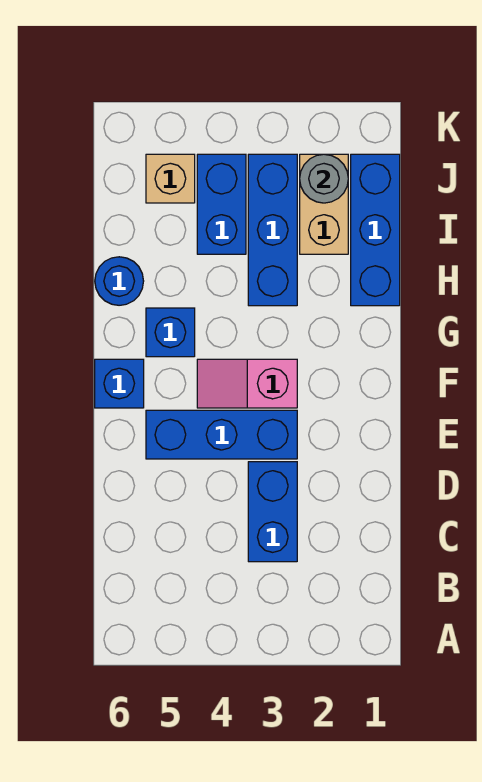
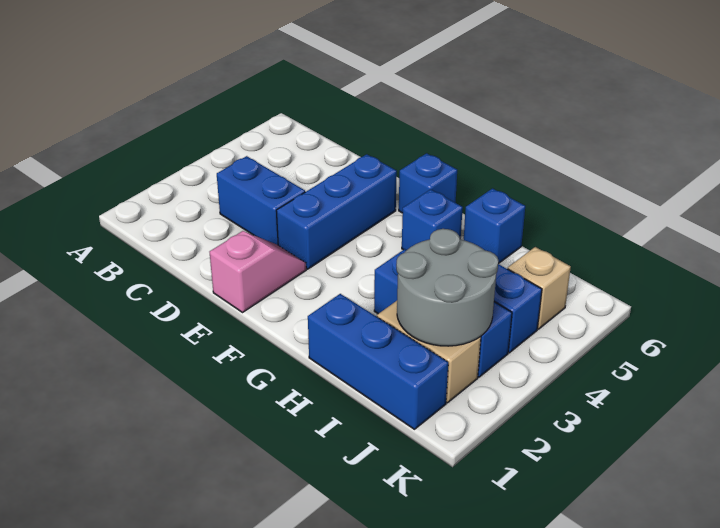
pink 1x2 slope [197,359,297,408] -> pink 1x2 slope moved to [210,231,306,312]
blue 1x1 round brick [95,257,144,305] -> blue 1x1 brick [464,188,525,264]
grey 1x1 round brick [300,154,348,203] -> grey 2x2 round brick [396,229,498,346]

